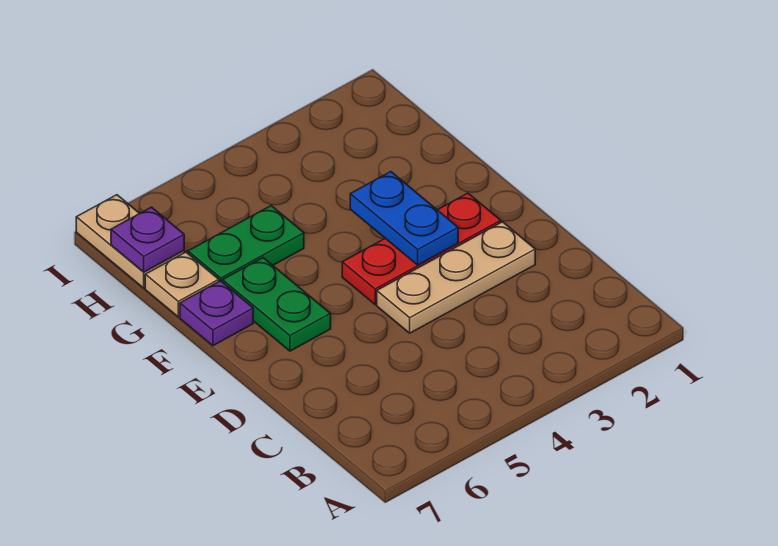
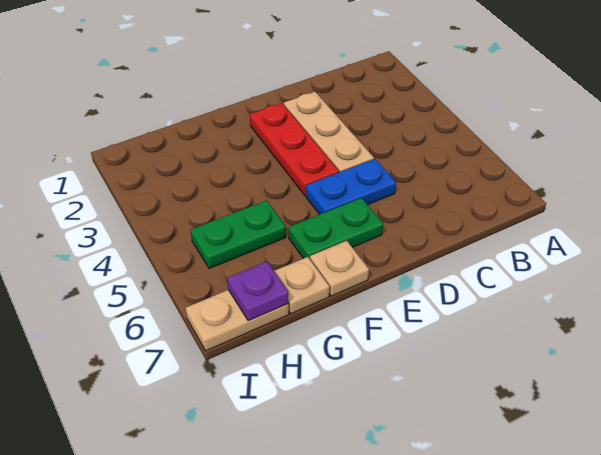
blue 1x2 plate [350,172,458,265] -> blue 1x2 plate moved to [306,159,396,215]
purple 1x1 plate [180,281,253,346] -> tan 1x1 plate [310,241,369,296]
green 1x2 plate [188,206,304,282] -> green 1x2 plate turned to [190,200,286,269]

